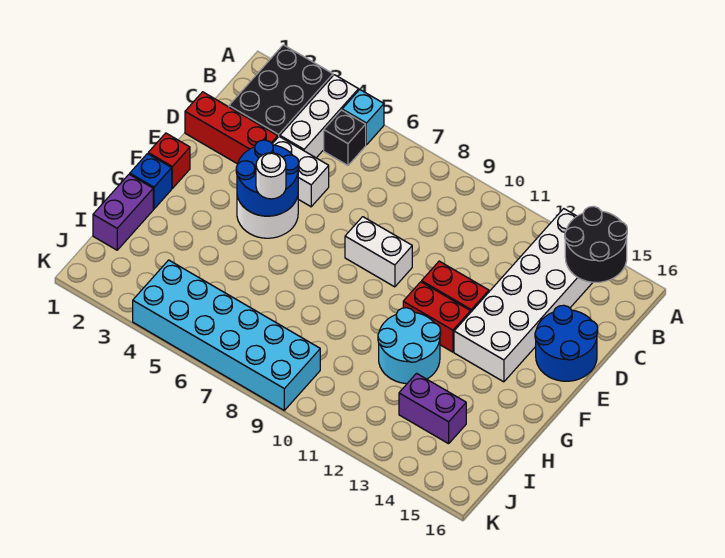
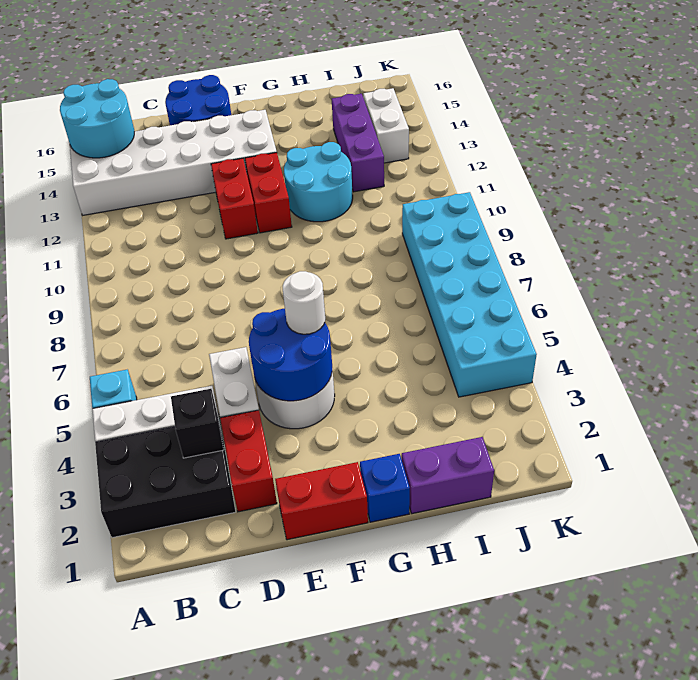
black 2x2 round brick [565,206,627,282] -> cyan 2x2 round brick [60,79,134,158]
black 1x1 brick [324,110,366,165] -> black 1x1 brick moved to [171,389,223,458]
red 1x3 brick [185,92,278,164] -> red 1x2 brick [220,410,277,512]
white 1x2 brick [345,217,412,287] -> white 1x2 brick moved to [363,88,409,163]
red 1x1 brick [148,133,190,188] -> red 1x2 brick [275,462,368,540]
purple 1x2 brick [399,373,466,444] -> purple 1x3 brick [332,94,384,192]

